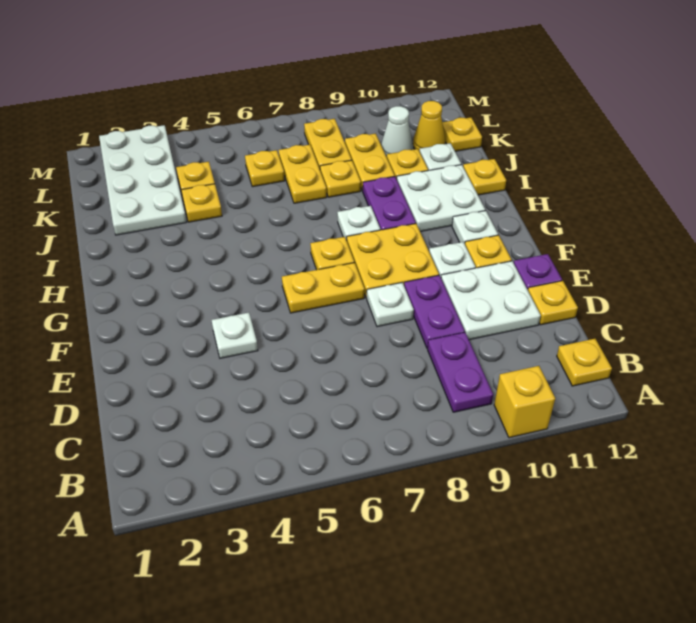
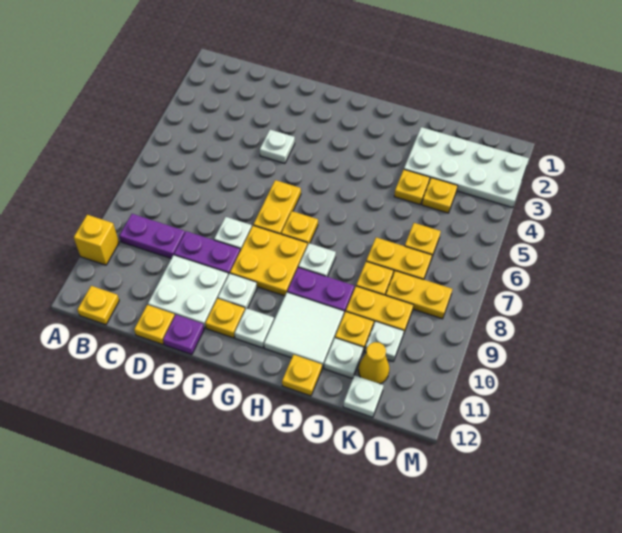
white 2x2 plate [397,165,485,232] -> white 2x2 tile [264,292,344,368]
white 1x1 cone [381,106,413,157] -> white 1x1 plate [365,321,404,361]
yellow 1x1 plate [442,118,482,151] -> white 1x1 plate [343,375,384,417]

